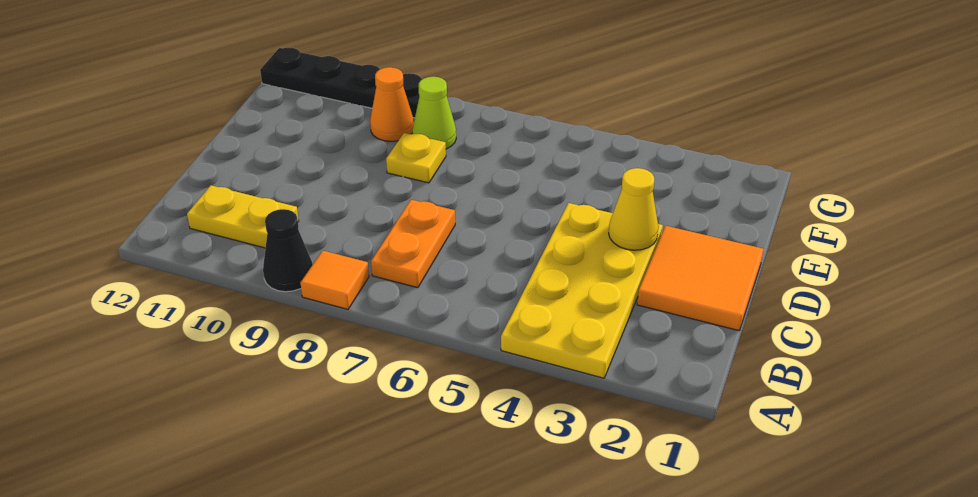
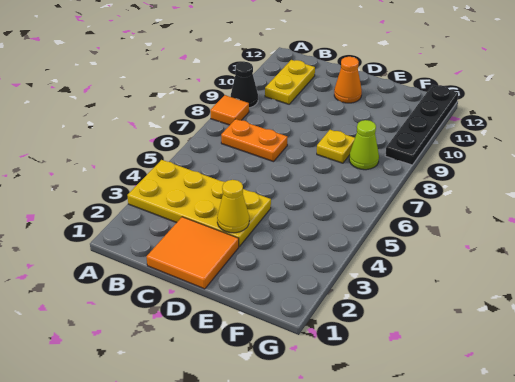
orange 1x1 cone [370,67,414,141] -> orange 1x1 cone moved to [334,57,362,103]

